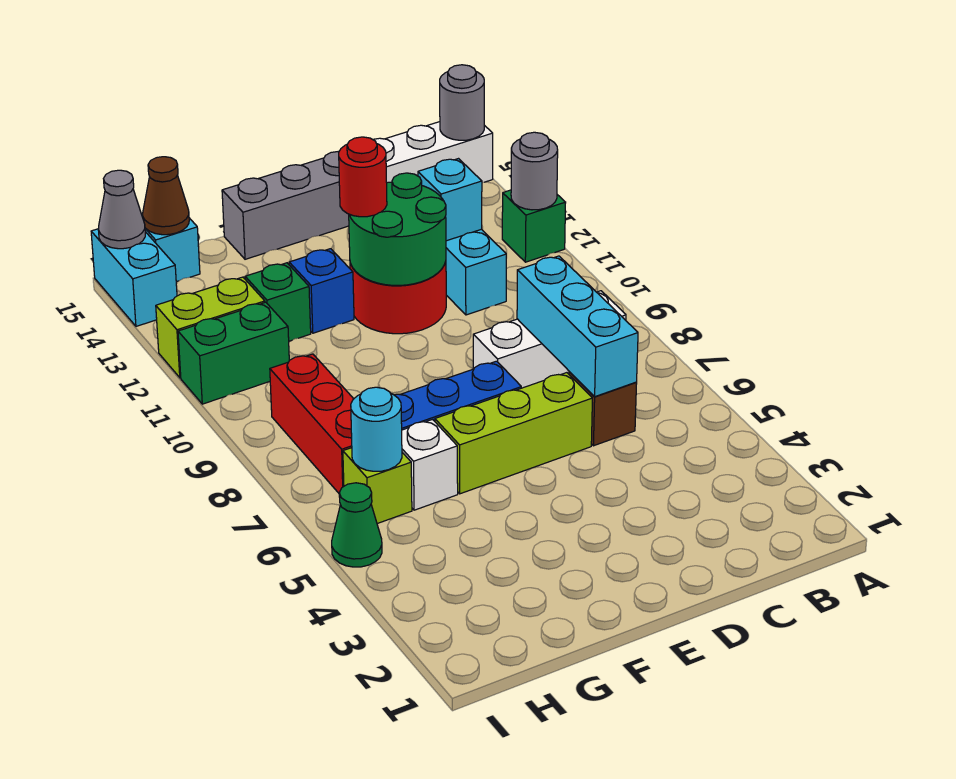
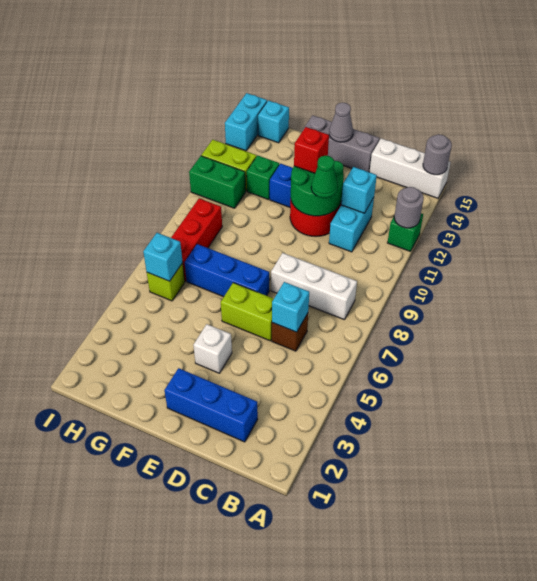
none -> blue 1x3 brick [164,368,258,442]
cyan 1x3 brick [517,256,638,397] -> cyan 1x1 brick [272,282,309,332]
lime 1x3 brick [435,373,592,494] -> lime 1x2 brick [221,283,274,341]
red 1x1 round brick [339,137,387,217] -> red 1x1 brick [294,127,329,173]
white 1x1 brick [402,419,458,510] -> white 1x1 brick moved to [193,324,232,373]
cyan 1x1 round brick [351,387,402,471] -> cyan 1x1 brick [143,233,183,281]
brown 1x1 cone [143,157,189,235] -> none
green 1x1 cone [332,483,382,567] -> green 1x1 cone moved to [311,156,337,198]
grey 1x1 cone [98,170,145,249] -> grey 1x1 cone moved to [329,103,353,142]

